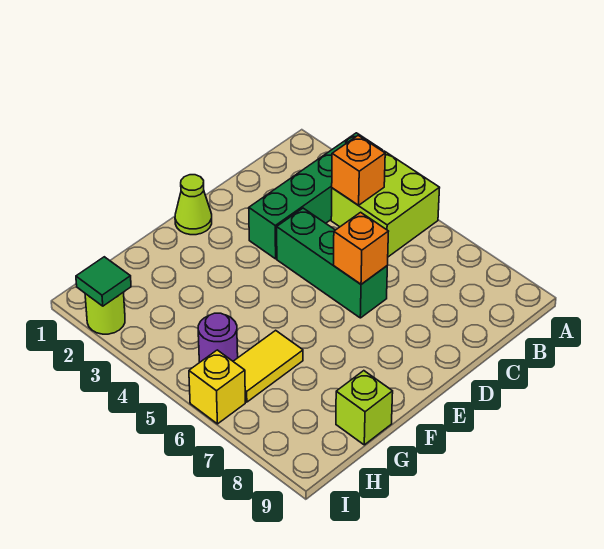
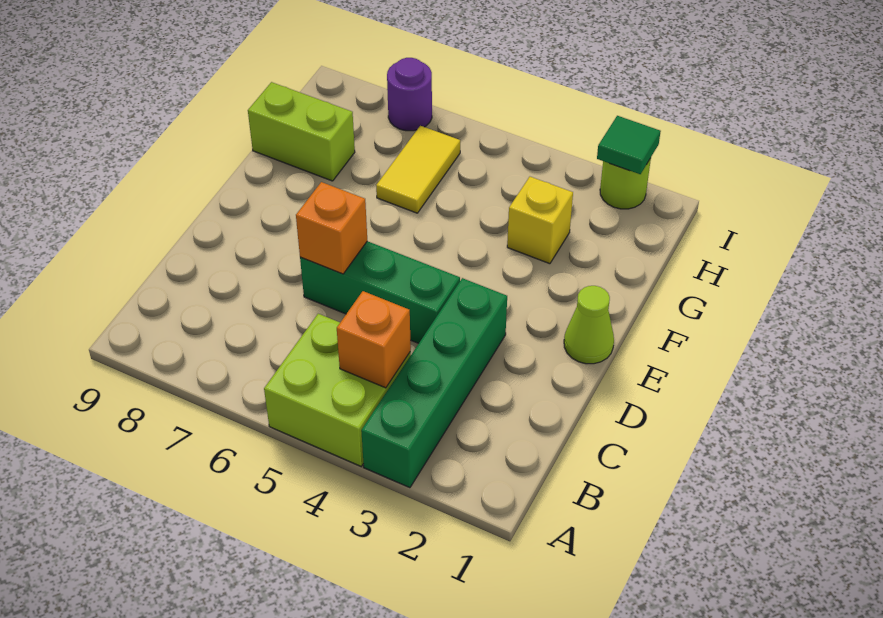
lime 1x1 brick [336,371,393,445] -> lime 1x2 brick [248,82,355,181]
purple 1x1 round brick [198,313,238,363] -> purple 1x1 round brick moved to [387,58,432,131]
yellow 1x1 brick [189,350,245,424] -> yellow 1x1 brick moved to [507,177,573,264]

